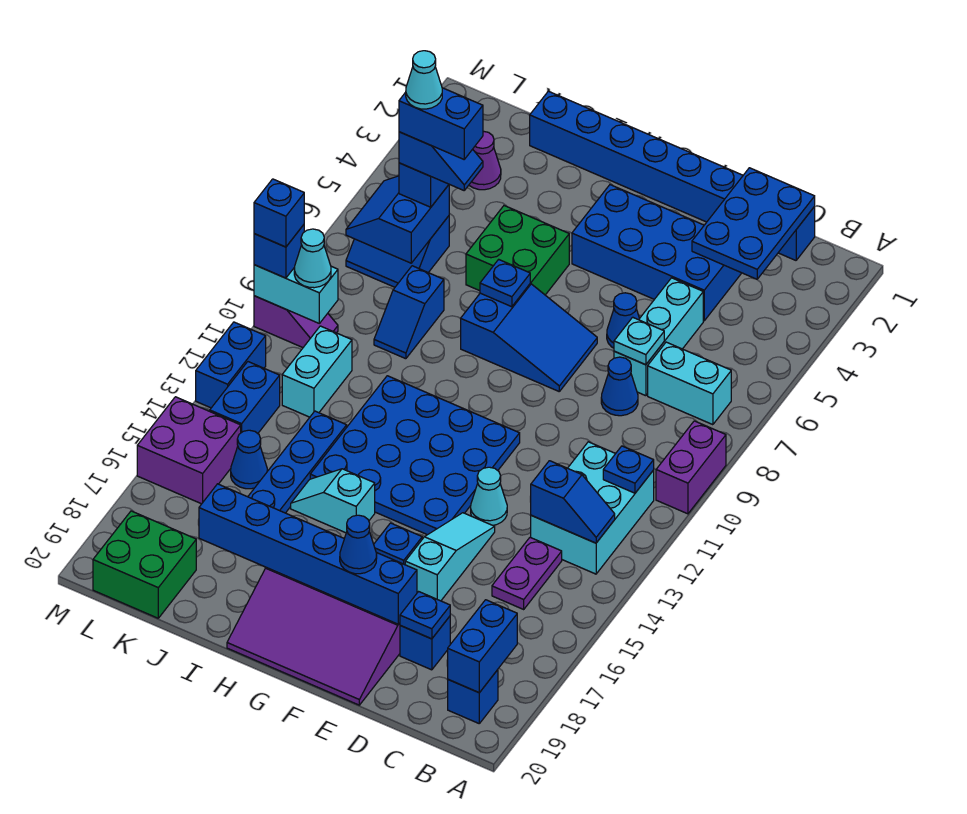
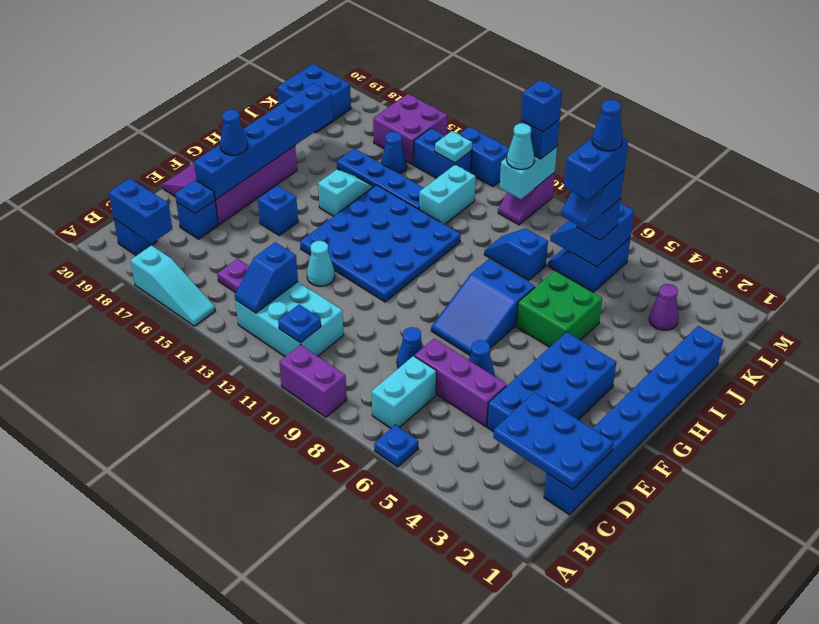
cyan 1x3 brick [614,278,703,396] -> purple 1x3 brick [414,339,507,427]
cyan 1x1 plate [614,317,664,365] -> cyan 1x1 plate moved to [435,131,472,163]
cyan 1x3 slope [405,513,495,601] -> cyan 1x3 slope moved to [130,245,215,326]
blue 1x1 plate [480,259,530,307] -> blue 1x1 plate moved to [374,425,418,467]
blue 2x2 slope [346,176,449,263] -> blue 2x2 slope turned to [550,202,634,267]
cyan 1x1 cone [406,51,442,109] -> blue 1x1 cone [592,100,623,151]
cyan 1x2 brick [282,326,352,417] -> cyan 1x2 brick turned to [419,165,476,224]
green 2x2 brick [93,511,196,618] -> blue 2x2 brick [277,64,351,133]

